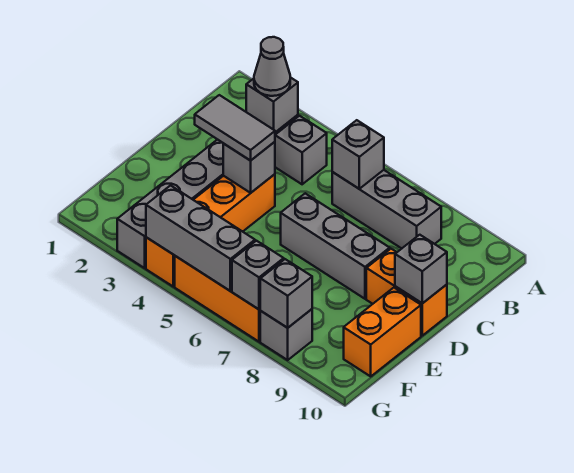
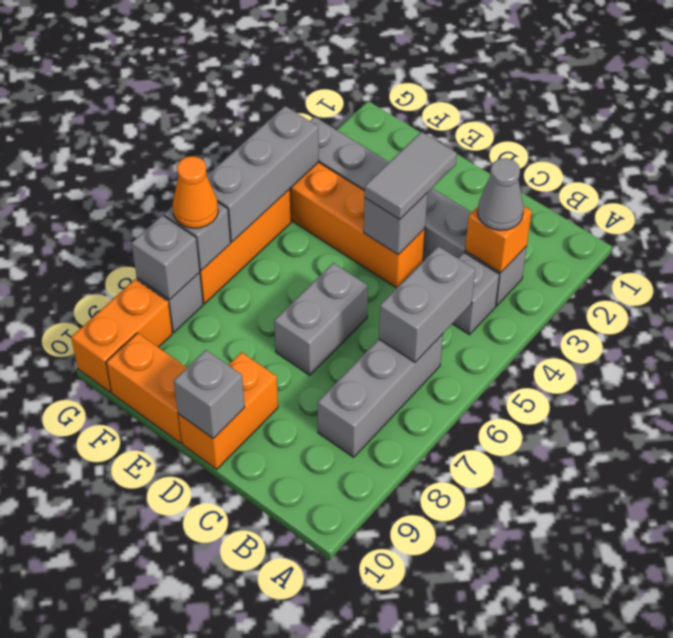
grey 1x1 brick [246,77,298,132] -> orange 1x1 brick [465,206,532,272]
grey 1x1 brick [332,120,384,189] -> grey 1x2 brick [379,246,475,362]
grey 1x3 brick [281,193,390,299] -> grey 1x2 brick [274,263,368,375]
none -> orange 1x1 cone [173,156,218,228]
none -> orange 1x2 brick [71,279,172,392]

